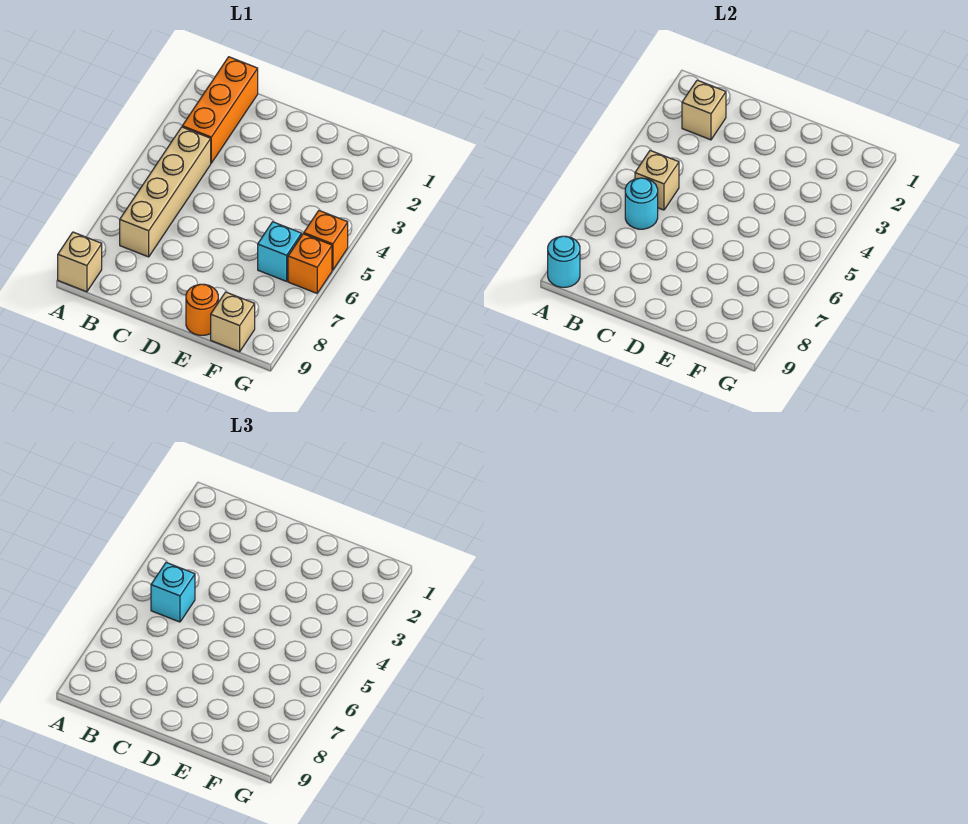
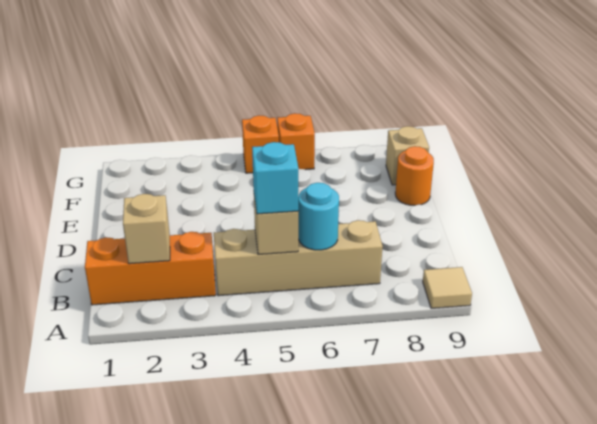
tan 1x1 brick [58,232,102,292] -> tan 1x1 tile [423,267,472,308]
cyan 1x1 round brick [548,236,580,287] -> none
cyan 1x1 brick [258,222,302,281] -> none

